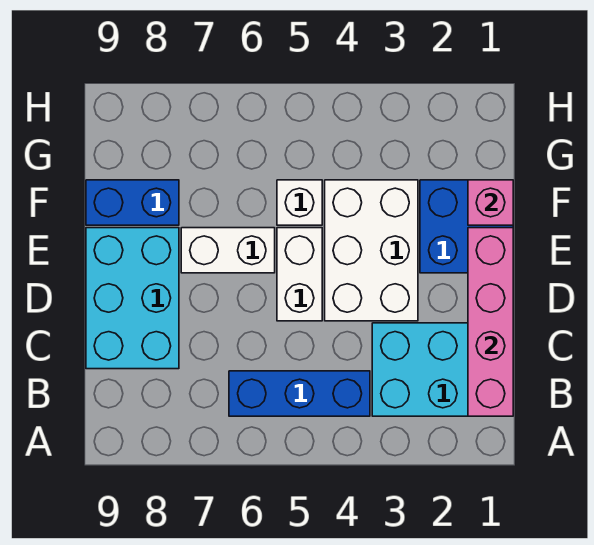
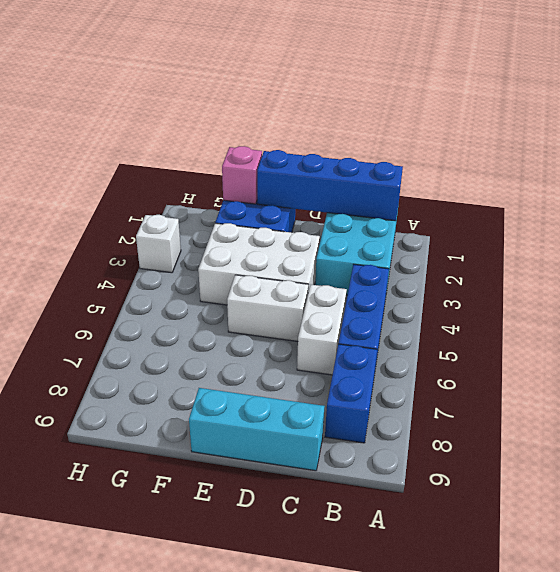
pink 1x4 brick [468,228,513,416] -> blue 1x4 brick [257,150,403,221]
cyan 2x3 brick [86,228,179,369] -> cyan 1x3 brick [189,388,325,471]
white 1x2 brick [181,228,275,273] -> white 1x2 brick moved to [297,285,347,375]
white 1x1 brick [277,180,322,225] -> white 1x1 brick moved to [136,215,181,273]
blue 1x2 brick [86,180,179,225] -> blue 1x2 brick moved to [325,344,377,443]

